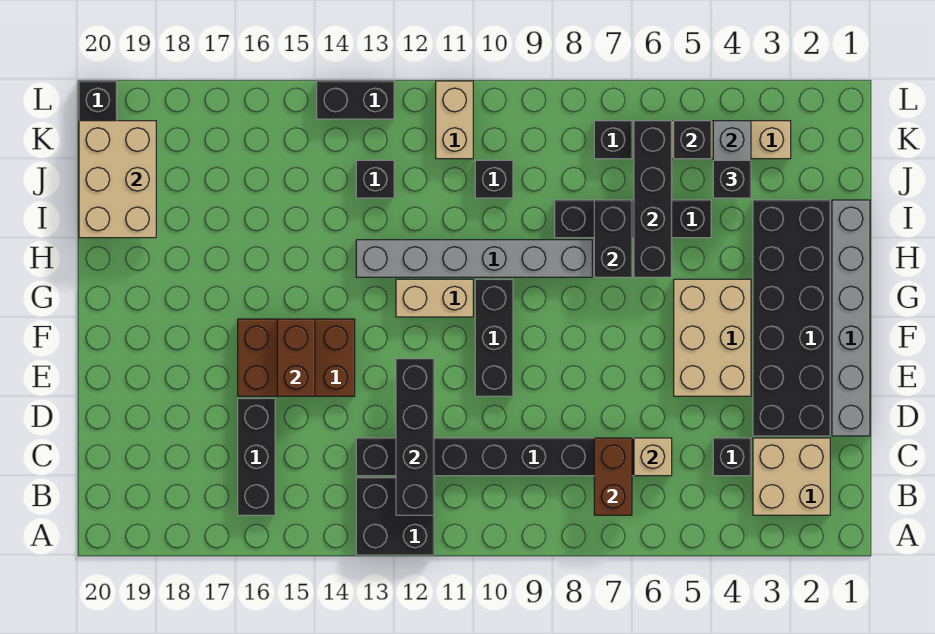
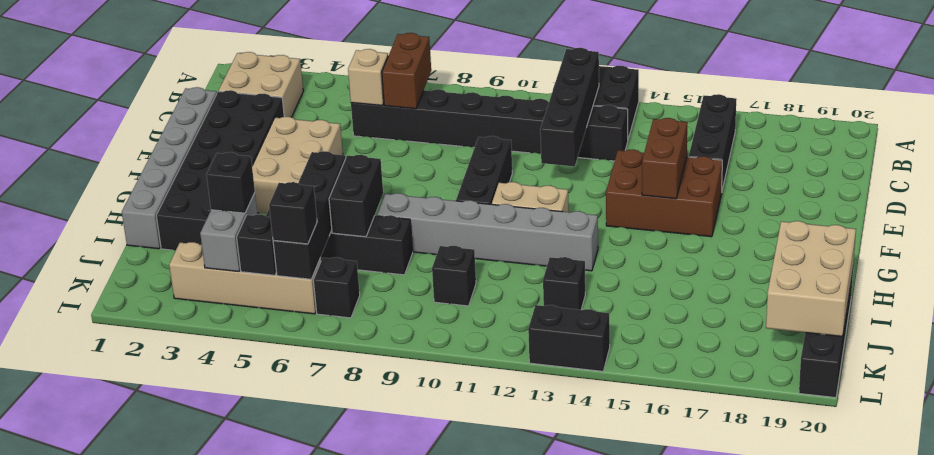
black 1x1 brick [713,438,751,476] -> black 1x1 brick moved to [269,182,317,244]
tan 1x2 brick [436,81,473,159] -> none

